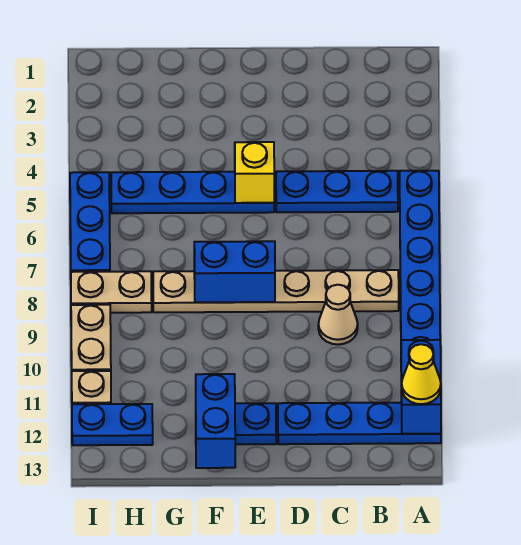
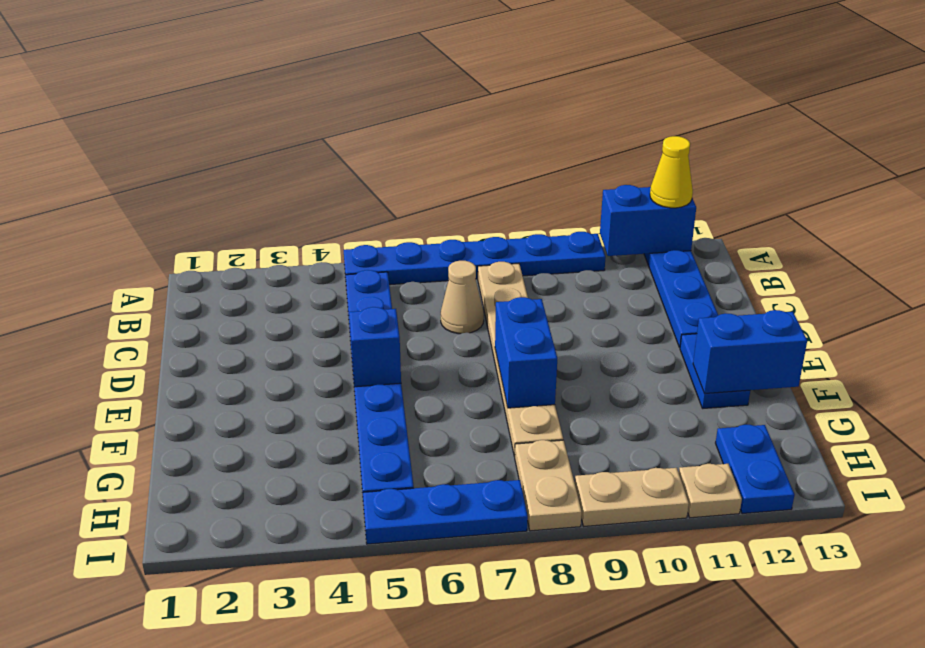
tan 1x1 cone [318,285,358,345] -> tan 1x1 cone moved to [441,261,484,334]
yellow 1x1 brick [235,142,274,203] -> blue 1x1 brick [349,307,401,387]

